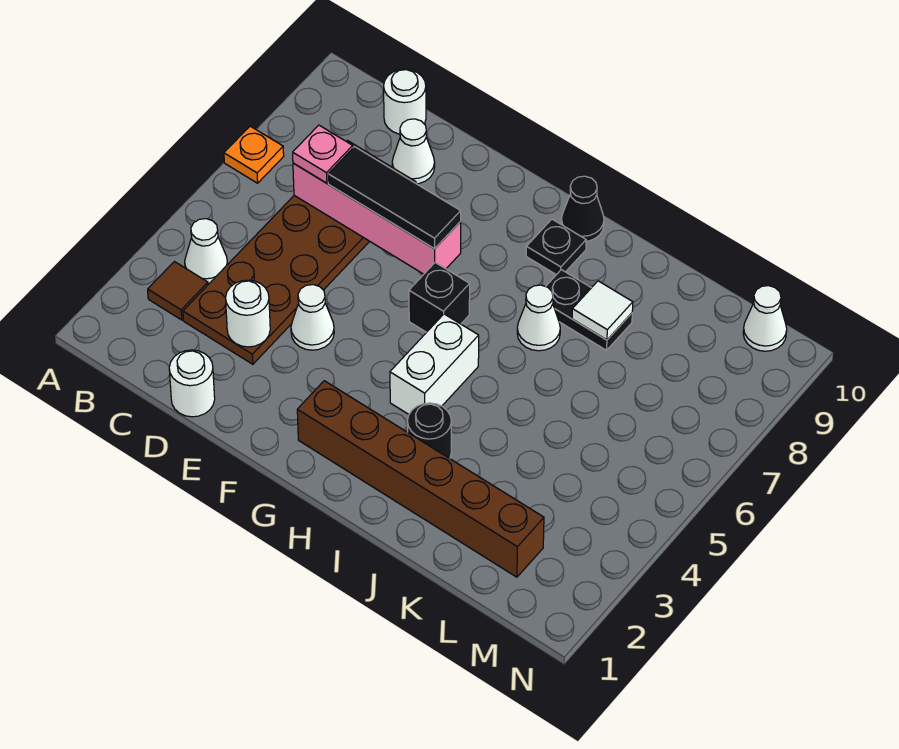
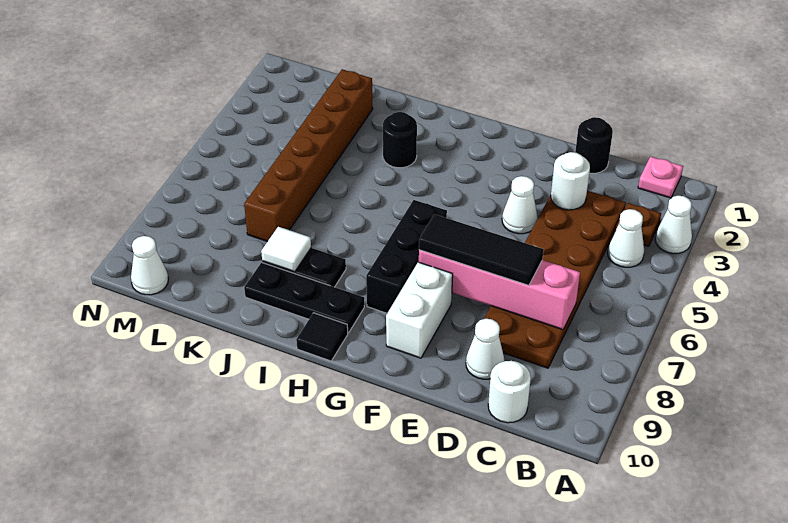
orange 1x1 plate [224,126,284,183] -> none
brown 1x1 tile [148,262,208,320] -> brown 1x1 plate [616,203,661,246]
pink 1x1 plate [293,125,353,183] -> pink 1x1 plate moved to [638,157,683,198]
white 1x1 round brick [169,350,215,417] -> black 1x1 round brick [575,117,613,173]
brown 1x6 brick [297,381,544,577] -> brown 1x6 brick turned to [244,69,373,242]
black 1x1 brick [409,263,470,332] -> black 1x3 brick [366,200,447,313]
white 1x2 brick [390,314,479,414] -> white 1x2 brick moved to [386,262,453,358]
black 1x1 plate [526,219,586,275] -> black 1x3 plate [244,263,364,333]
black 1x1 cone [561,176,604,241] -> black 1x1 tile [296,313,348,361]
white 1x1 cone [517,285,560,351] -> white 1x1 cone moved to [655,196,692,254]

